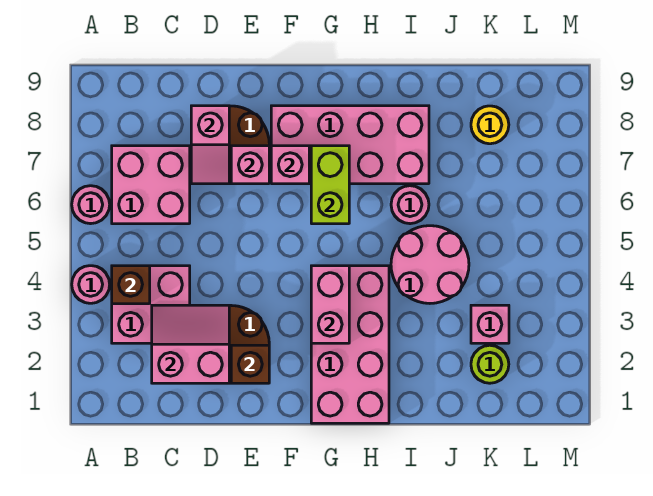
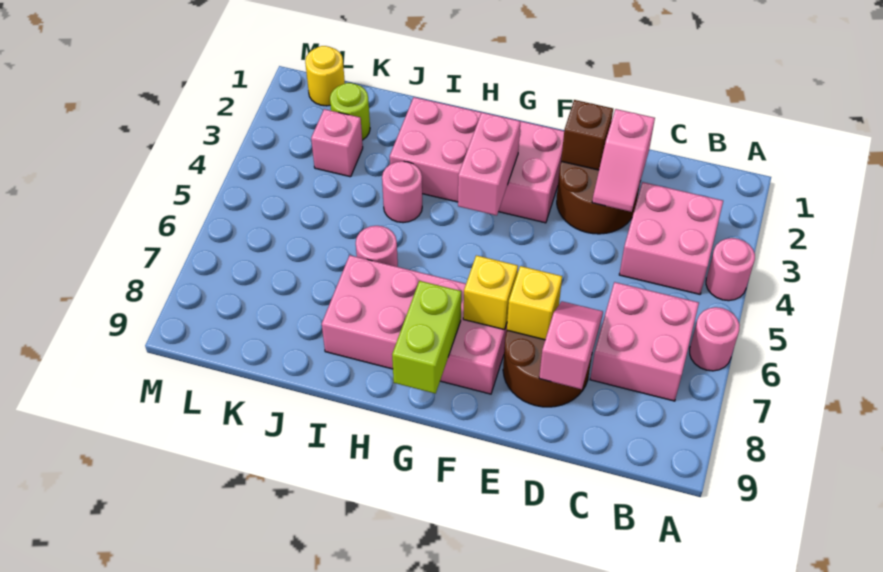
brown 1x1 brick [112,266,150,304] -> none
pink 2x2 slope [152,305,229,383] -> pink 1x2 slope [592,109,655,212]
pink 1x1 brick [231,146,269,184] -> yellow 1x1 brick [507,266,562,340]
pink 1x1 brick [271,146,309,184] -> yellow 1x1 brick [463,255,518,330]
pink 2x4 brick [311,266,389,423] -> pink 2x4 brick turned to [390,97,564,223]
lime 1x2 brick [311,146,349,224] -> lime 1x2 brick moved to [392,281,461,394]
pink 2x2 round brick [391,226,469,303] -> pink 1x1 round brick [382,161,422,223]
yellow 1x1 round brick [471,106,509,144] -> yellow 1x1 round brick moved to [305,46,345,106]

